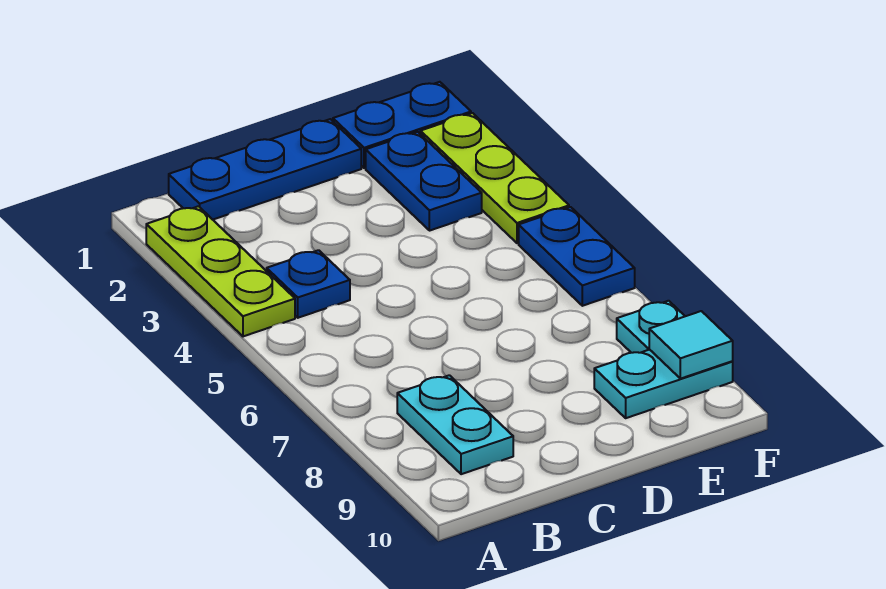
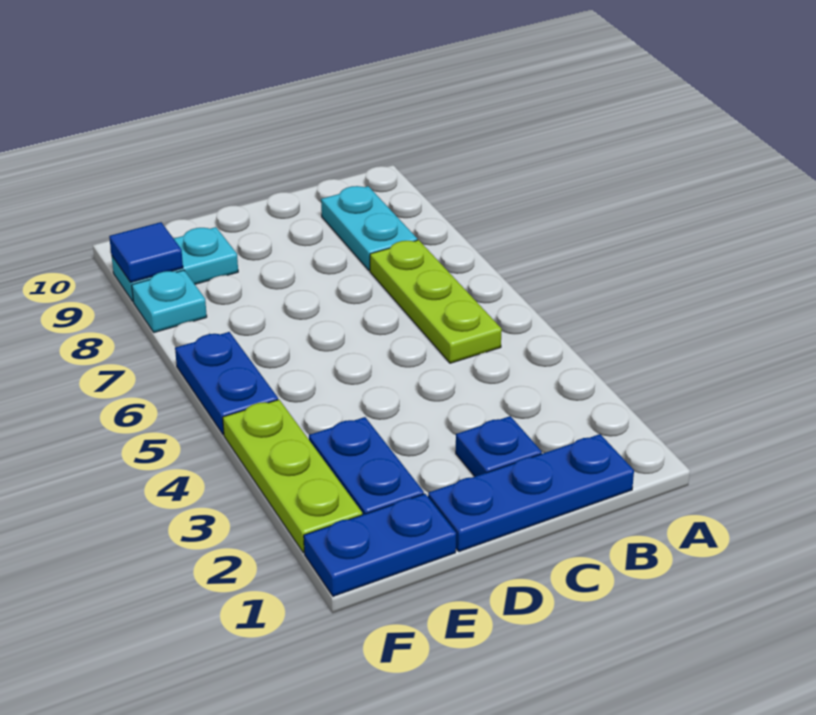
lime 1x3 plate [146,206,295,336] -> lime 1x3 plate moved to [370,240,502,363]
blue 1x1 plate [267,250,350,318] -> blue 1x1 plate moved to [456,416,542,476]
cyan 1x1 tile [649,311,733,379] -> blue 1x1 tile [109,222,183,282]

